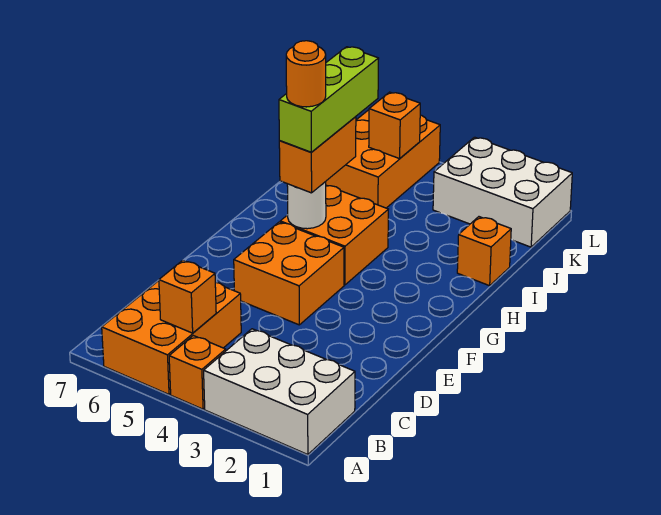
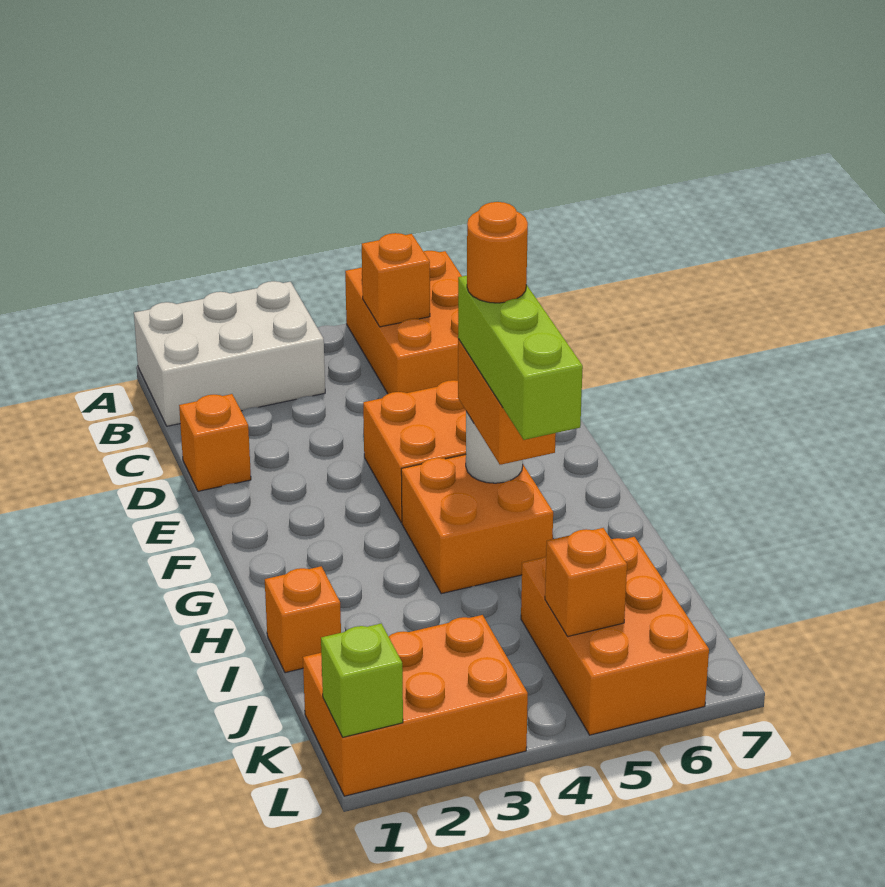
orange 1x1 brick [169,336,226,409] -> orange 1x1 brick moved to [179,394,251,491]
white 2x3 brick [433,137,572,247] -> orange 2x3 brick [303,615,528,796]
none -> lime 1x1 brick [321,623,403,737]

